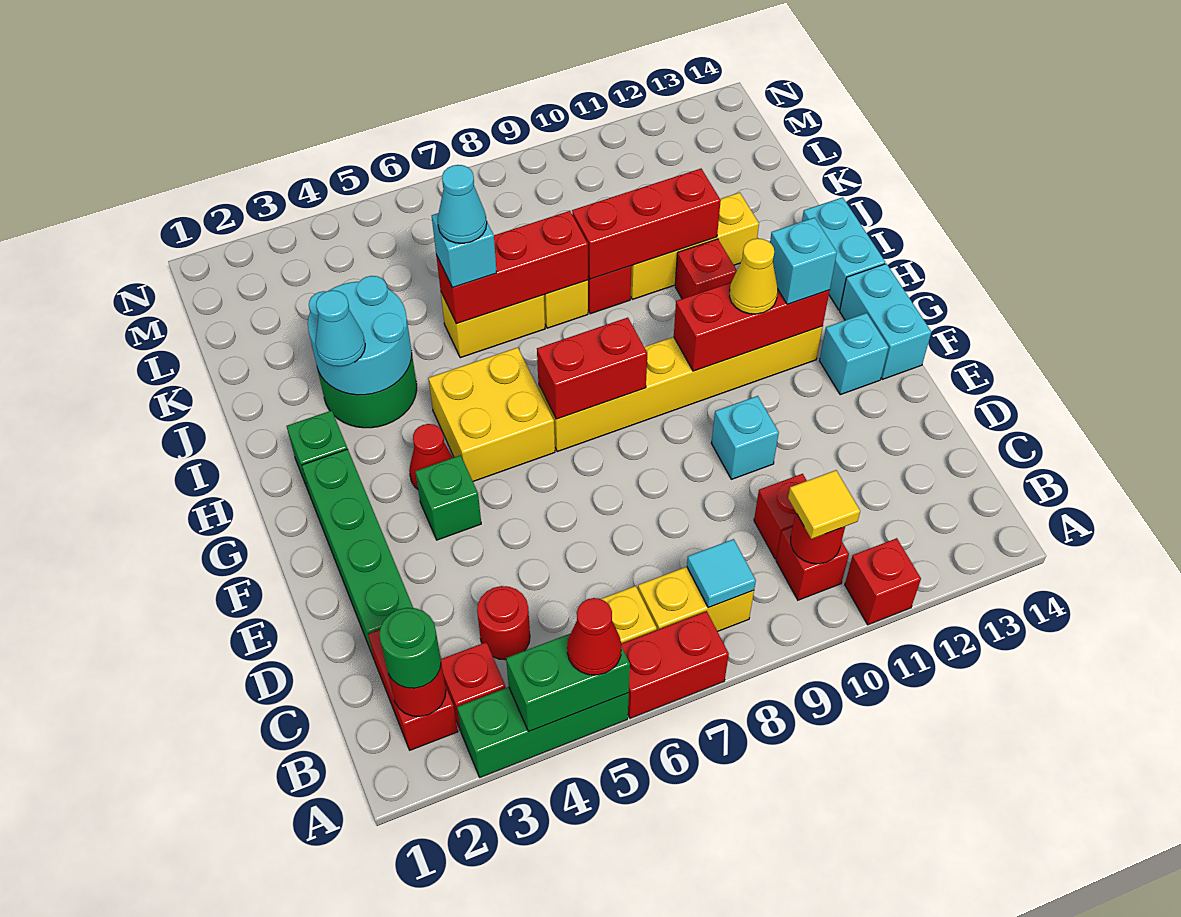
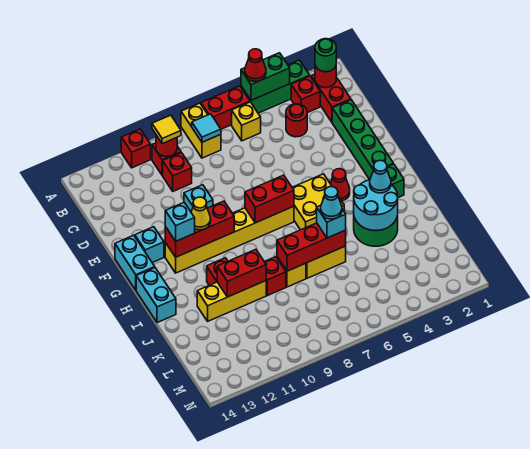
yellow 1x2 brick [638,567,754,631] -> yellow 1x2 brick turned to [181,103,221,158]
green 1x1 brick [415,455,481,540] -> none
red 1x3 brick [572,169,721,279] -> red 1x2 brick [217,249,266,297]

